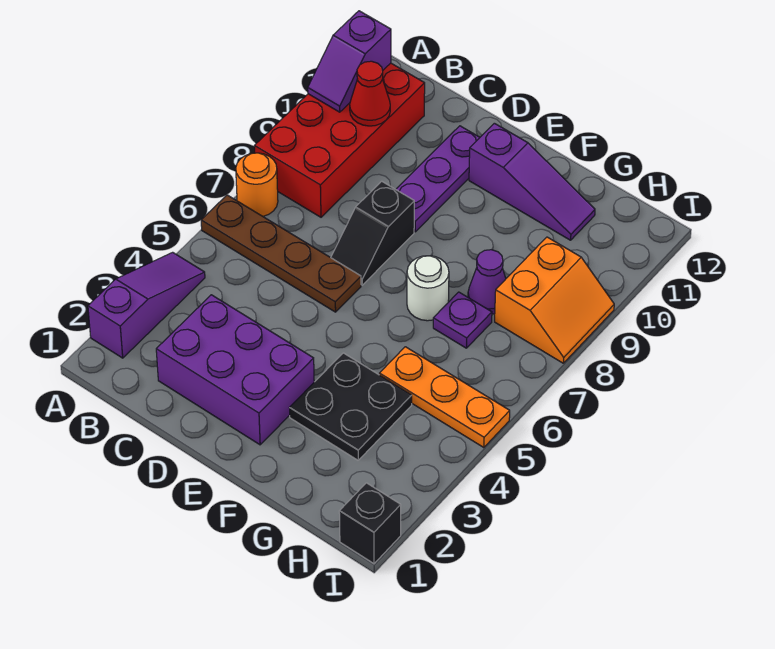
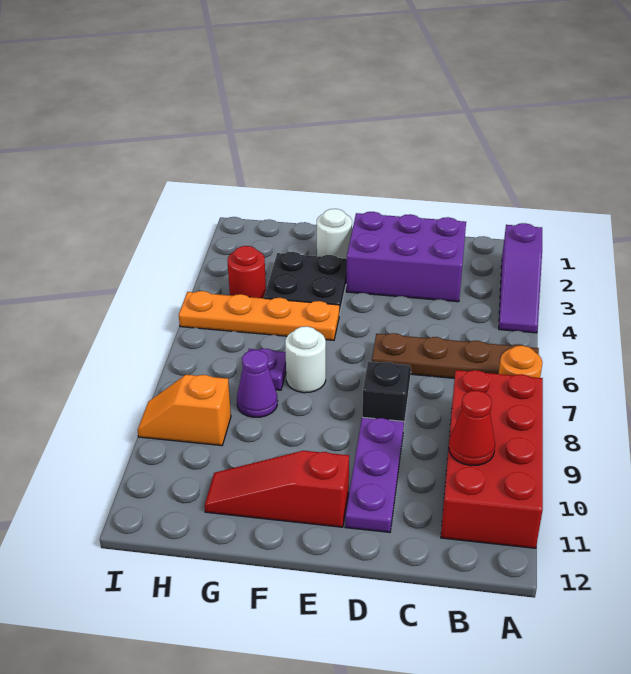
purple 1x2 slope [308,11,391,112] -> none
purple 1x3 slope [469,123,595,240] -> red 1x3 slope [205,451,349,527]
none -> white 1x1 round brick [317,209,352,259]
orange 1x3 plate [379,347,510,448] -> orange 1x4 plate [179,291,339,340]
none -> red 1x1 round brick [228,246,266,298]
orange 2x2 slope [495,237,614,363] -> orange 1x2 slope [138,375,231,446]
black 1x1 brick [339,483,401,564] -> none

